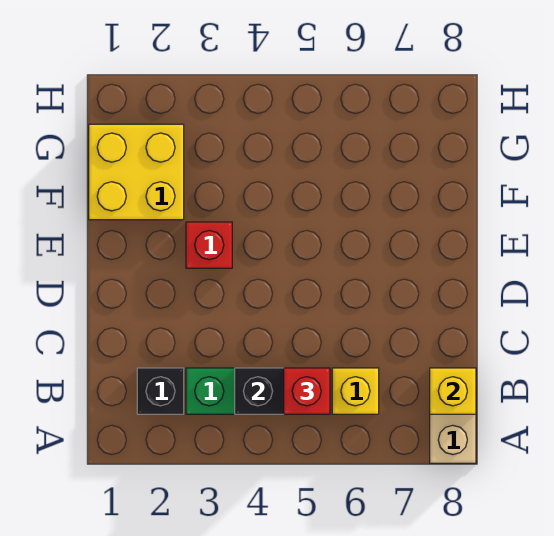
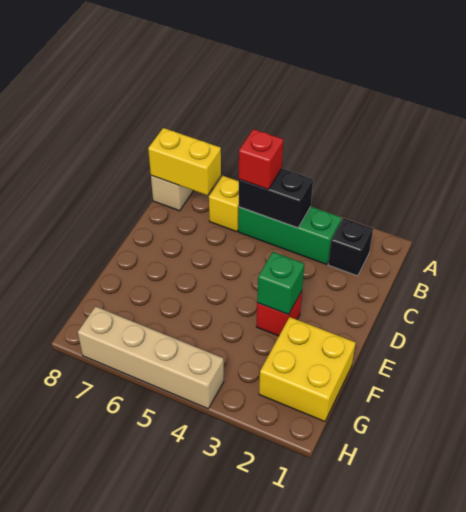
yellow 1x1 brick [430,368,476,414] -> yellow 1x2 brick [148,128,221,195]
none -> green 1x1 brick [257,252,304,315]
none -> tan 1x4 brick [78,307,224,409]

